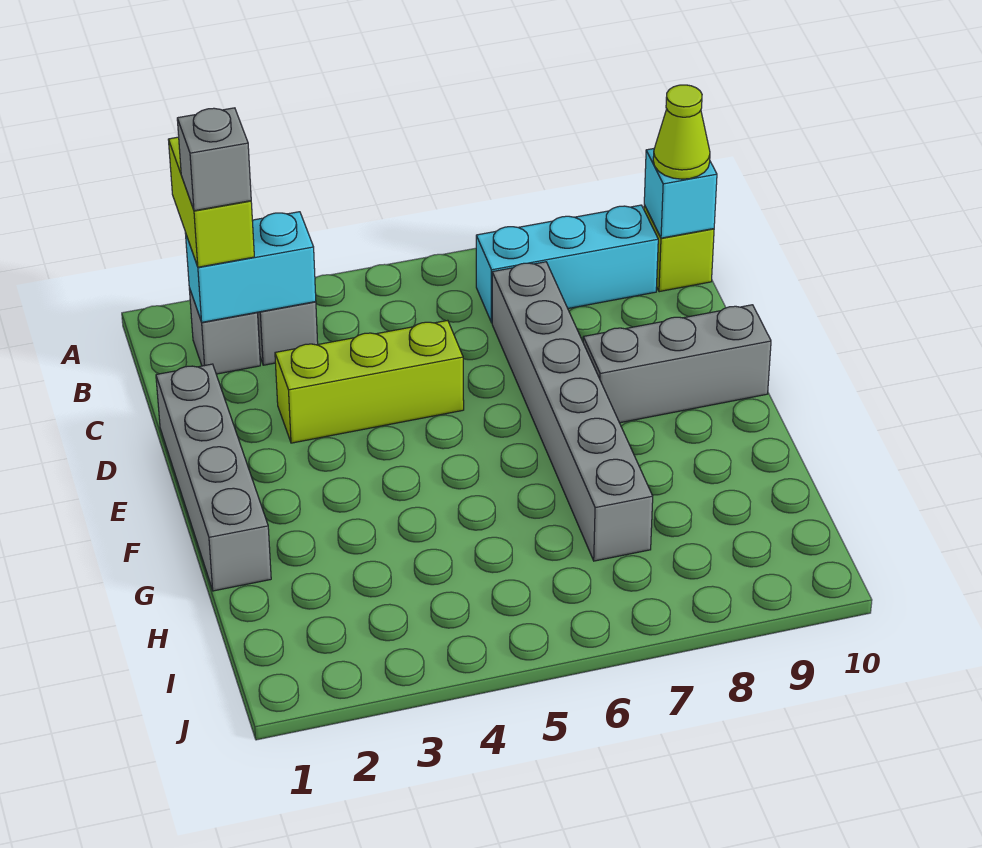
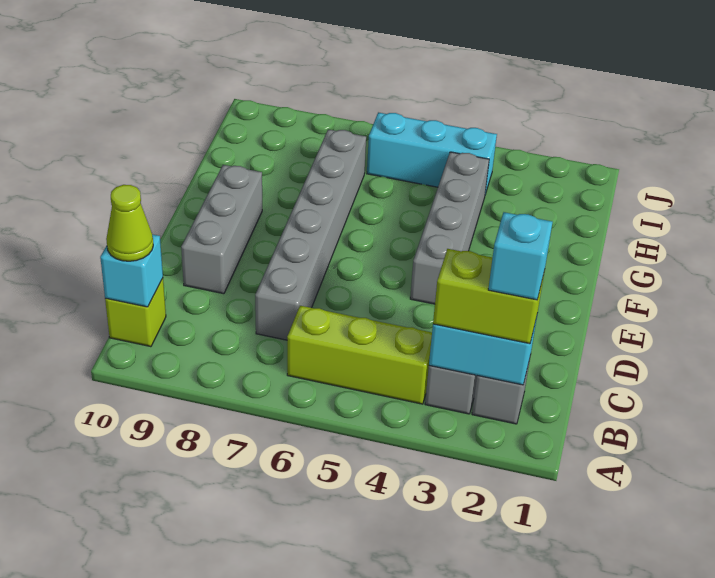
lime 1x2 brick [168,137,254,267] -> lime 1x2 brick turned to [433,249,544,344]
grey 1x1 brick [177,108,251,211] -> cyan 1x1 brick [488,212,553,300]
cyan 1x3 brick [476,205,658,323] -> cyan 1x3 brick moved to [367,112,497,194]
grey 1x4 brick [156,364,271,591] -> grey 1x4 brick moved to [410,152,489,304]
lime 1x3 brick [275,320,464,443] -> lime 1x3 brick moved to [287,306,432,404]
grey 1x3 brick [583,305,771,423] -> grey 1x3 brick turned to [181,165,262,294]

